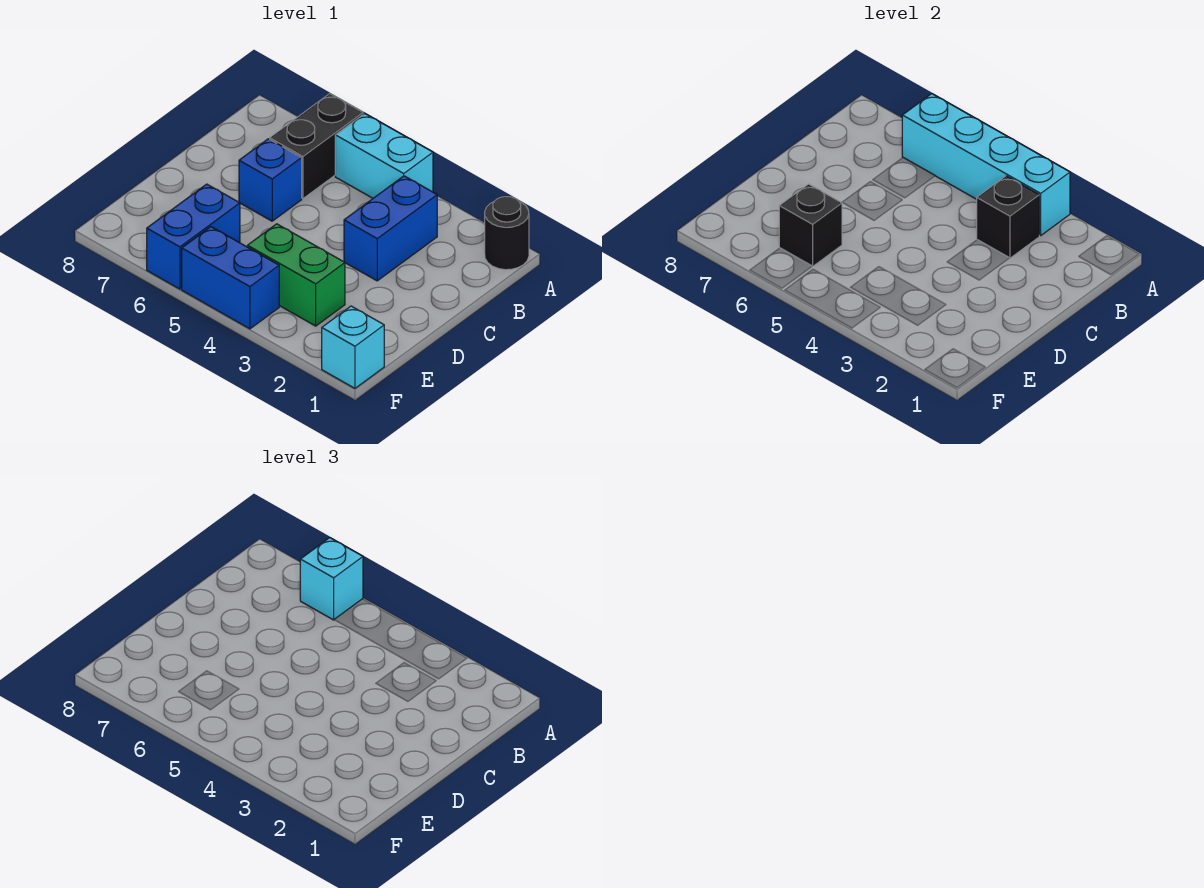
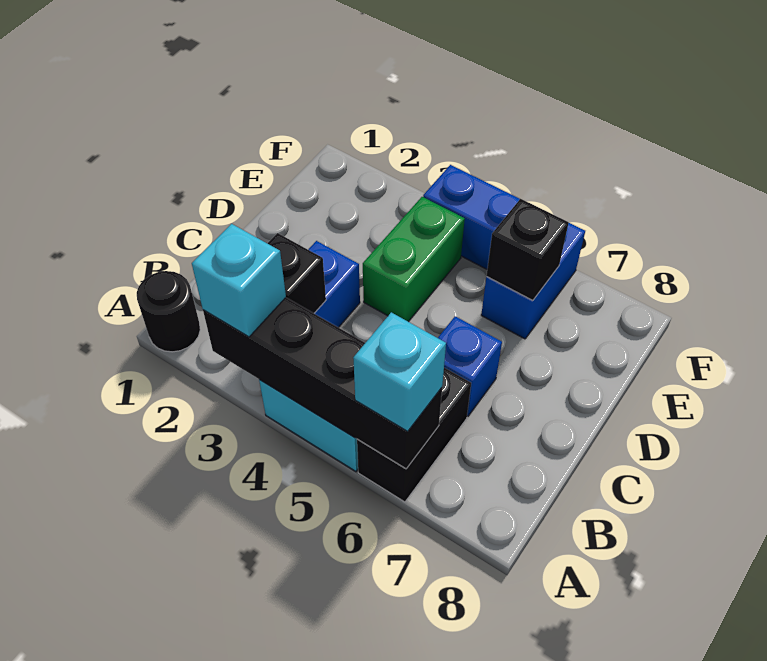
cyan 1x4 brick [902,94,1070,235] -> black 1x4 brick [203,298,442,469]
green 1x2 brick [247,224,345,326] -> green 1x2 brick turned to [363,197,465,322]
cyan 1x1 brick [322,306,384,388] -> cyan 1x1 brick moved to [192,224,286,337]

